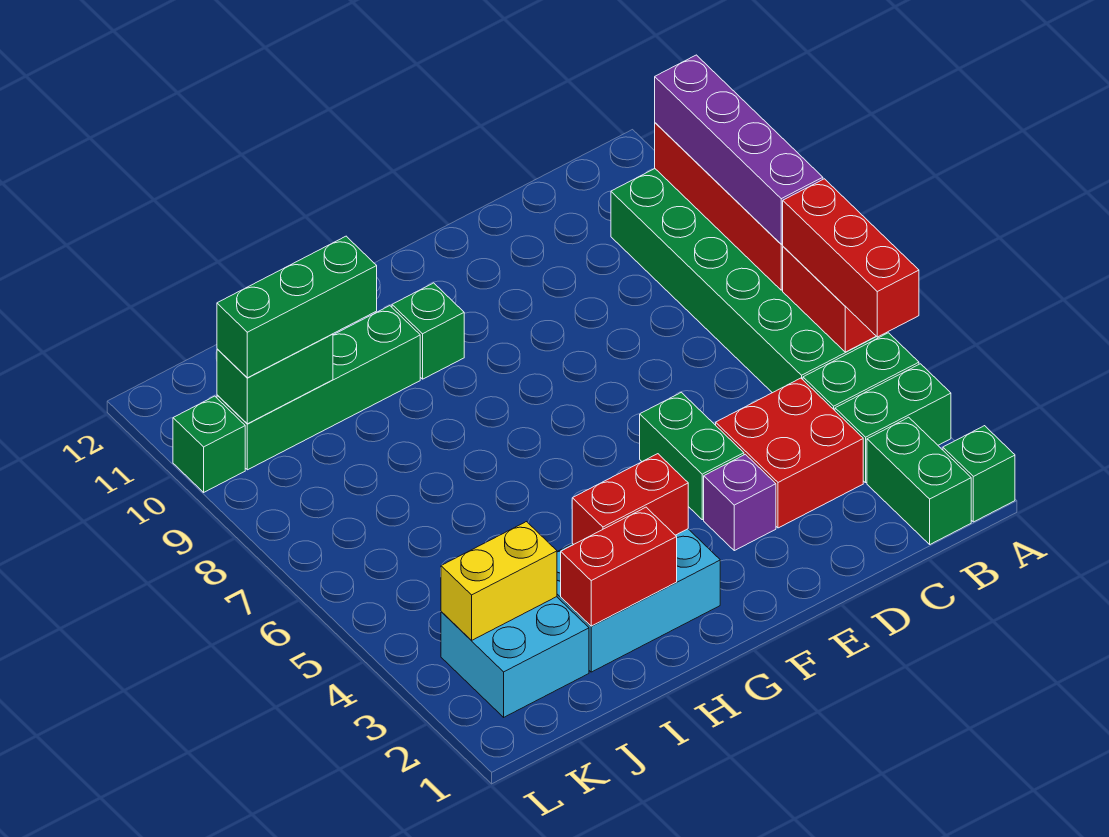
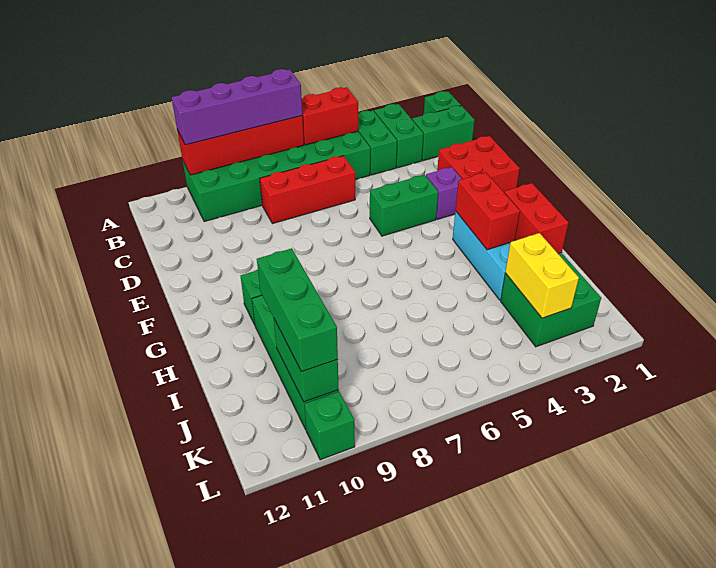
red 1x3 brick [783,179,919,337] -> red 1x3 brick moved to [260,156,355,224]
red 2x2 brick [716,378,863,528] -> red 2x2 brick moved to [437,136,520,192]
cyan 2x2 brick [441,597,589,717] -> green 2x2 brick [501,254,601,347]

